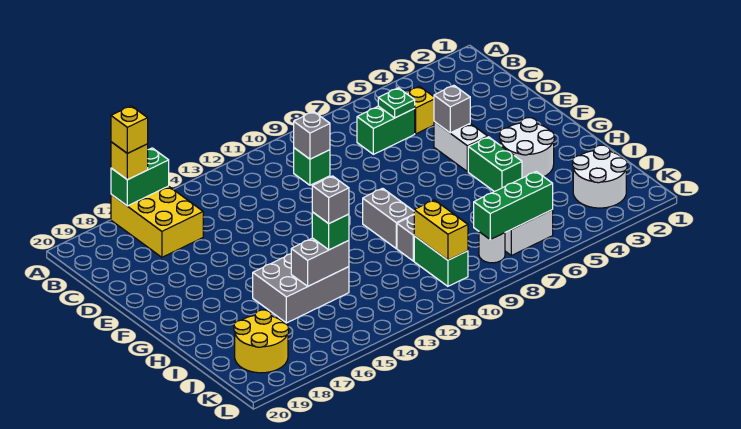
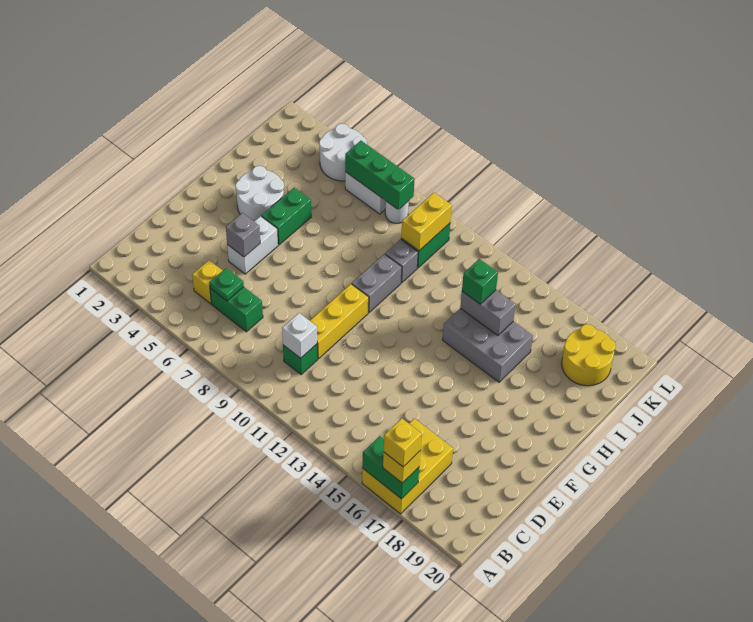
grey 1x1 brick [294,112,330,159] -> white 1x1 brick [282,313,317,358]
none -> yellow 1x3 brick [310,284,369,359]
grey 1x1 brick [312,176,349,223] -> none
white 2x2 round brick [573,145,627,208] -> white 2x2 round brick moved to [319,124,367,181]

